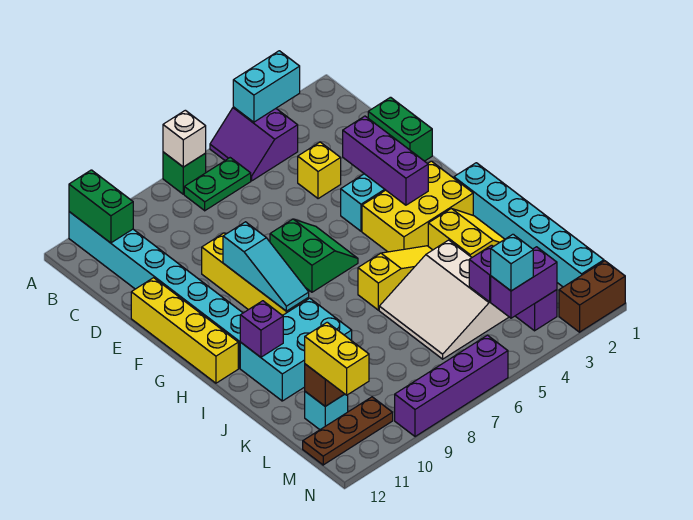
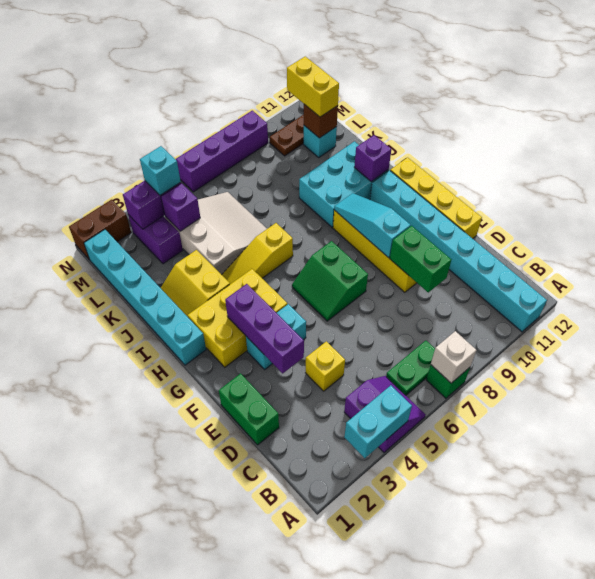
green 1x2 brick [69,170,133,243] -> green 1x2 brick moved to [390,226,452,292]

